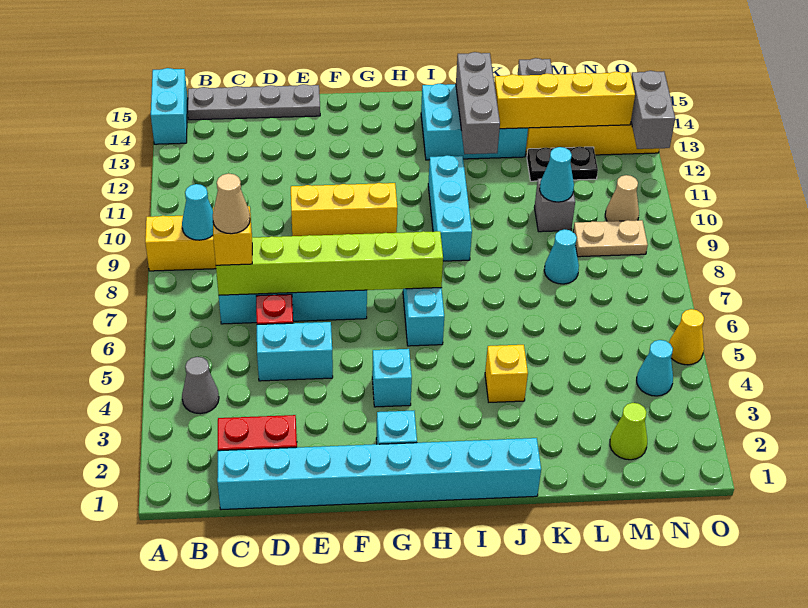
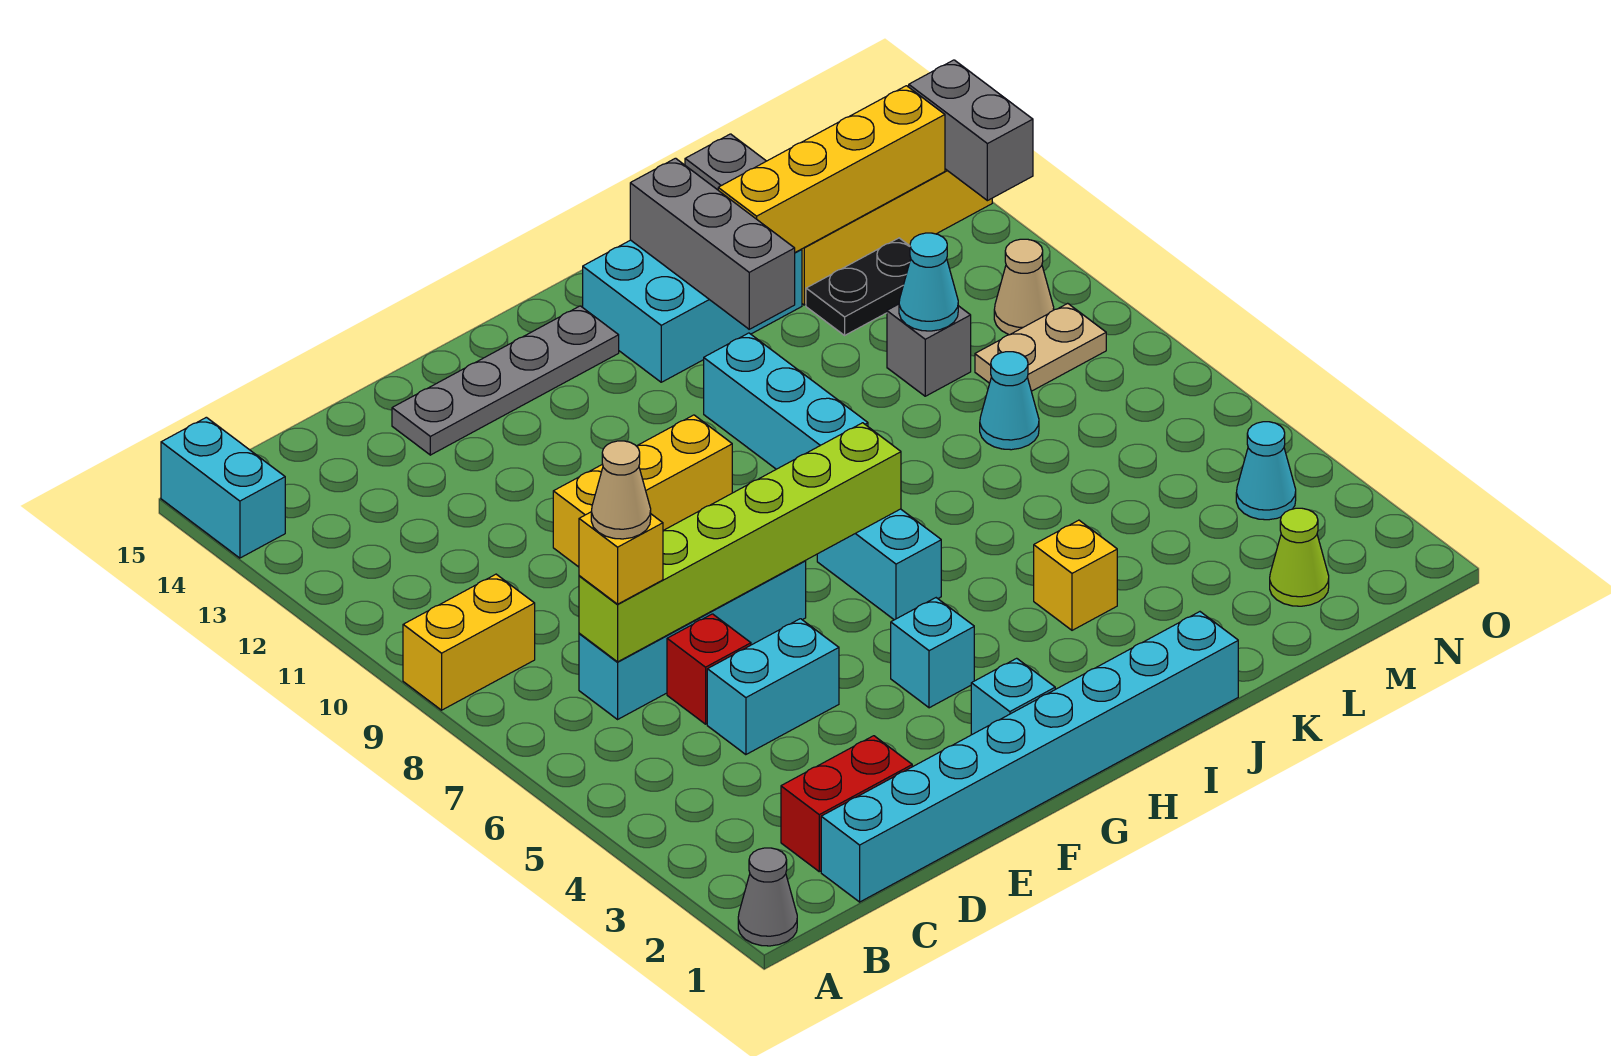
grey 1x1 cone [182,357,219,414] -> grey 1x1 cone moved to [738,848,797,946]
cyan 1x1 cone [182,184,213,240] -> none
grey 1x4 plate [188,84,320,120] -> grey 1x4 plate moved to [392,306,619,455]
yellow 1x1 cone [669,309,704,365] -> none

